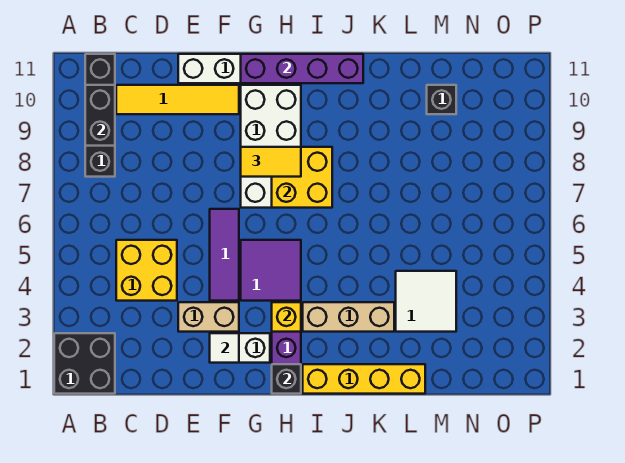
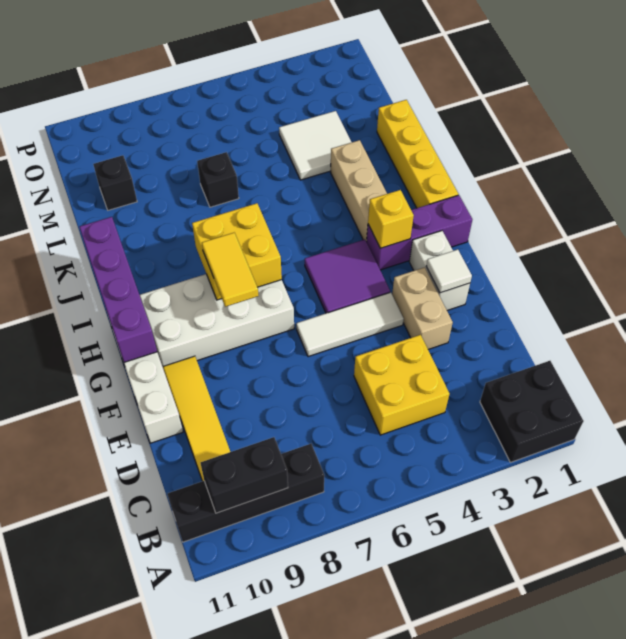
purple 1x3 tile [210,209,239,301] -> white 1x3 tile [296,292,404,357]
black 1x1 brick [272,364,301,394] -> black 1x1 brick moved to [197,152,239,207]

